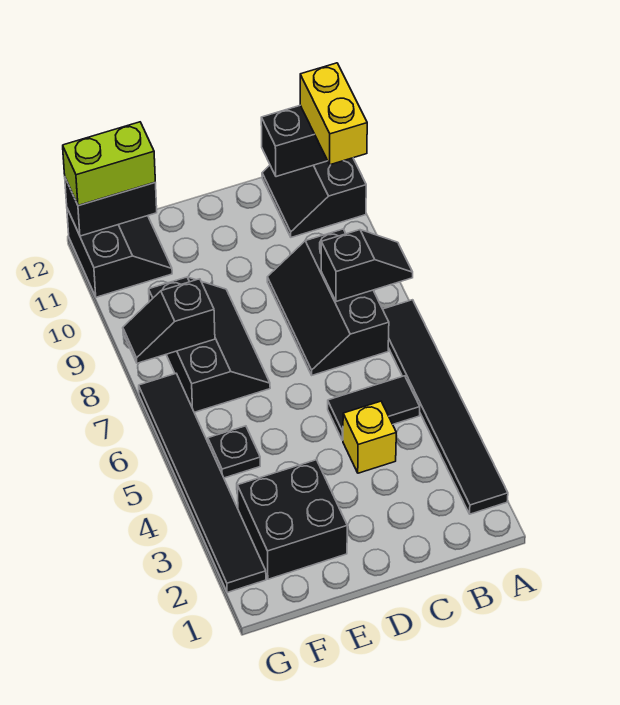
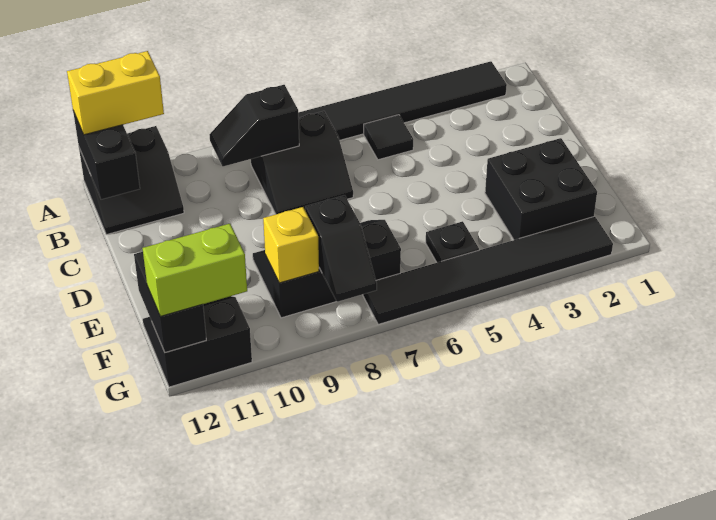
black 1x2 slope [321,230,413,301] -> black 1x2 slope turned to [209,85,299,166]
black 1x2 tile [328,376,420,440] -> black 1x1 tile [364,115,413,160]
black 2x3 slope [267,229,389,375] -> black 2x2 slope [251,111,353,214]
yellow 1x1 brick [343,401,396,473] -> yellow 1x1 brick moved to [263,207,319,283]
lime 1x2 brick [63,122,155,206] -> lime 1x2 brick turned to [142,224,247,317]

